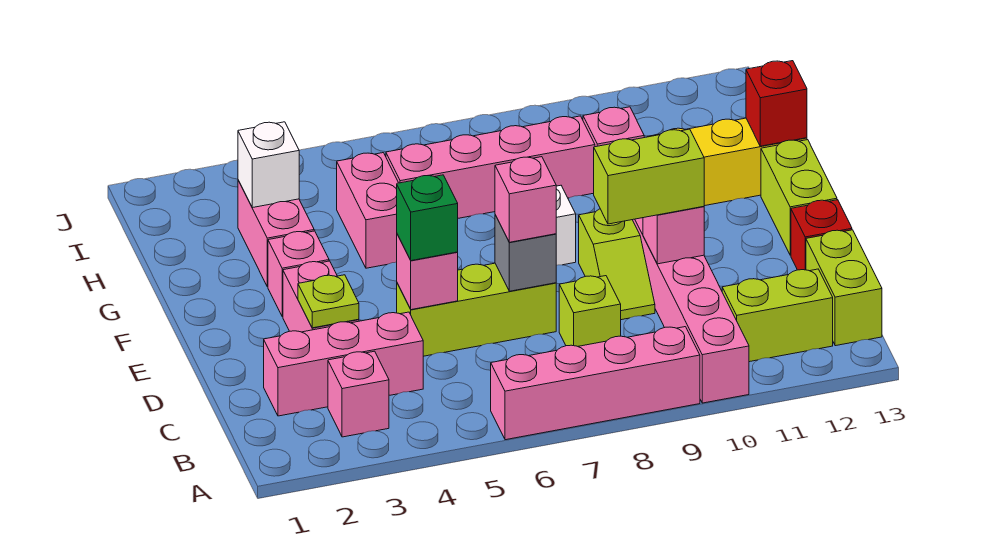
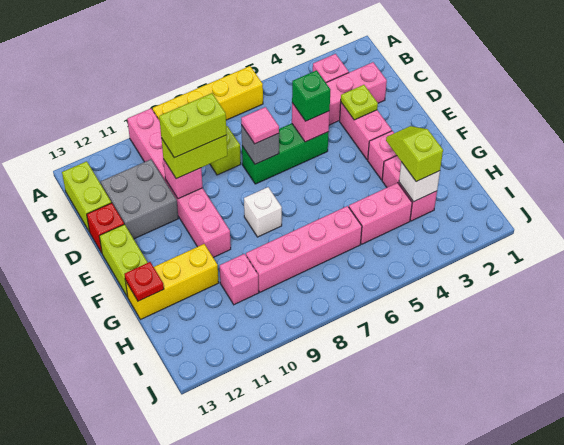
pink 1x4 brick [491,327,700,440] -> yellow 1x4 brick [153,66,263,121]
lime 1x2 brick [722,269,833,362] -> lime 1x2 brick moved to [159,93,227,158]
none -> grey 2x2 brick [101,159,178,239]
lime 1x3 brick [397,263,556,356] -> green 1x3 brick [242,123,329,184]
pink 1x1 brick [495,157,556,242] -> pink 1x1 tile [241,107,279,144]
lime 1x2 slope [579,209,655,320] -> lime 1x2 slope moved to [386,126,443,182]
pink 1x2 brick [337,153,398,268] -> pink 1x2 brick turned to [349,183,412,244]
red 1x1 brick [746,61,807,146] -> red 1x1 plate [124,262,164,301]

